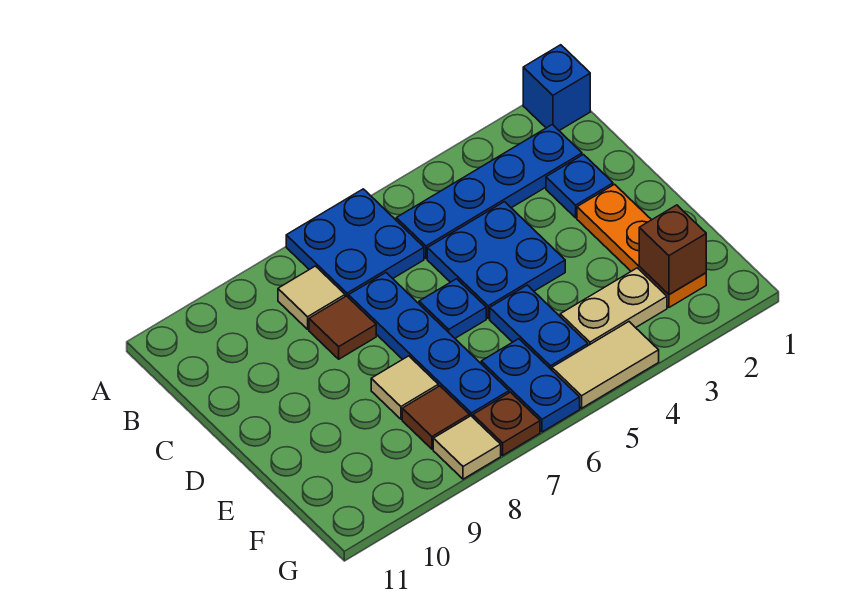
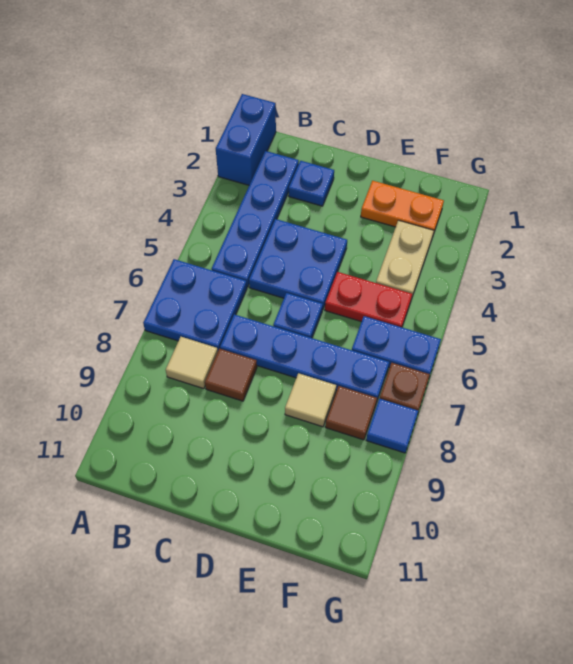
blue 1x1 brick [523,45,590,131] -> blue 1x2 brick [216,94,276,185]
orange 1x3 plate [577,184,706,307] -> orange 1x2 plate [361,181,444,234]
blue 1x2 plate [490,285,588,370] -> red 1x2 plate [325,272,412,327]
brown 1x1 brick [639,205,706,295] -> none
tan 1x2 tile [552,322,659,408] -> none
tan 1x1 tile [433,416,501,479] -> blue 1x1 tile [366,399,418,453]

